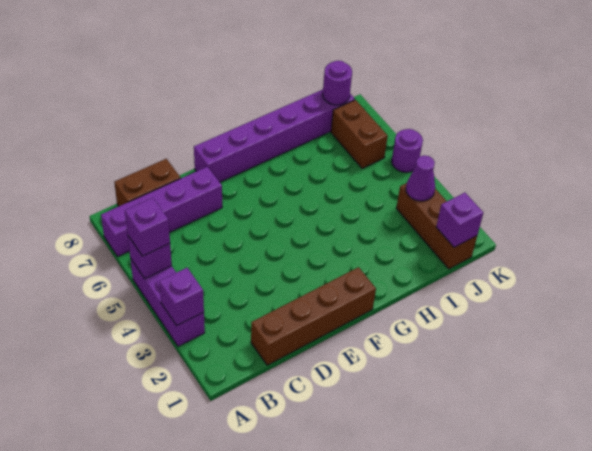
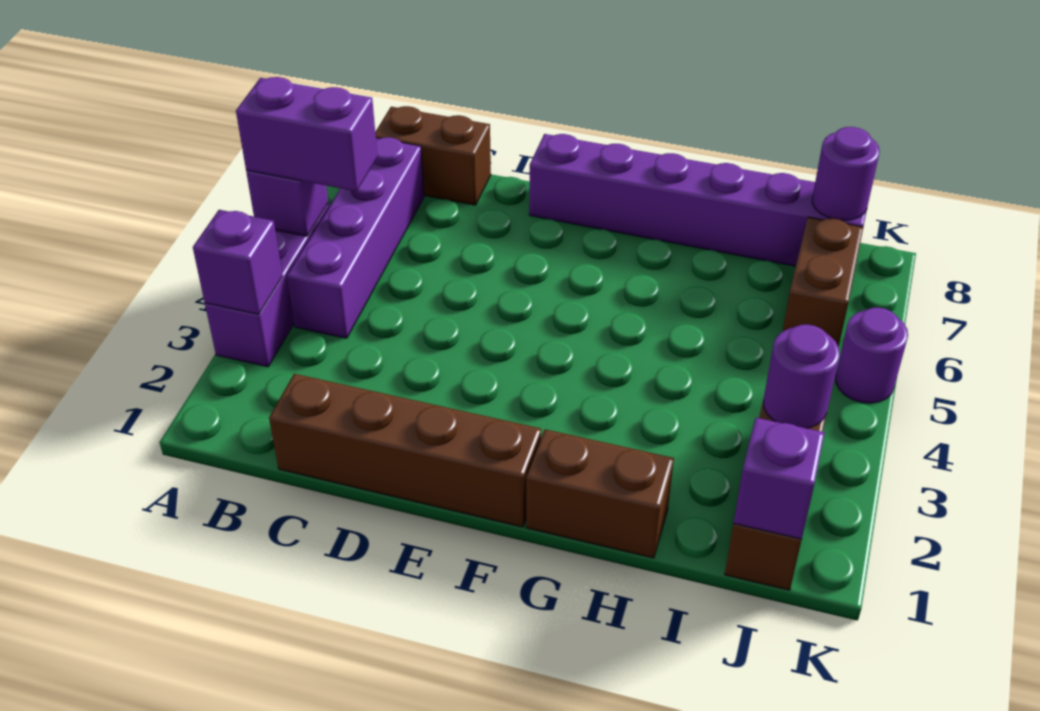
purple 1x1 brick [125,198,170,256] -> purple 1x2 brick [236,77,378,191]
purple 1x4 brick [101,167,222,256] -> purple 1x4 brick turned to [287,137,424,338]
none -> brown 1x2 brick [526,429,674,558]
purple 1x1 cone [406,155,435,201] -> purple 1x1 round brick [764,325,840,428]

